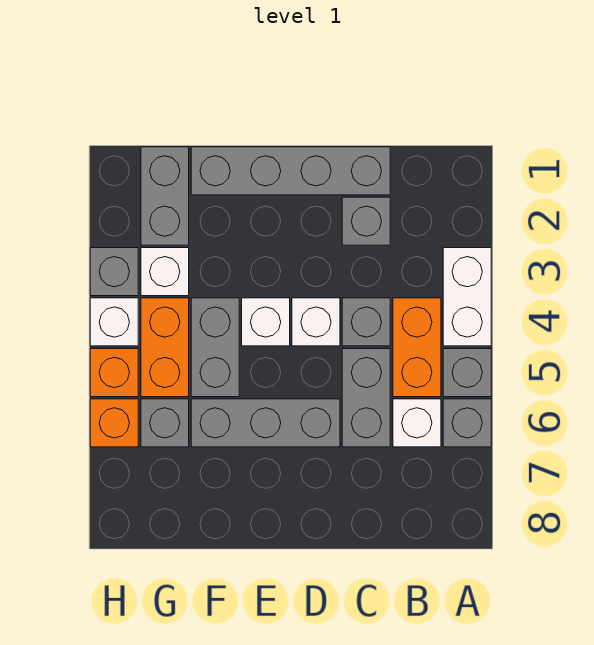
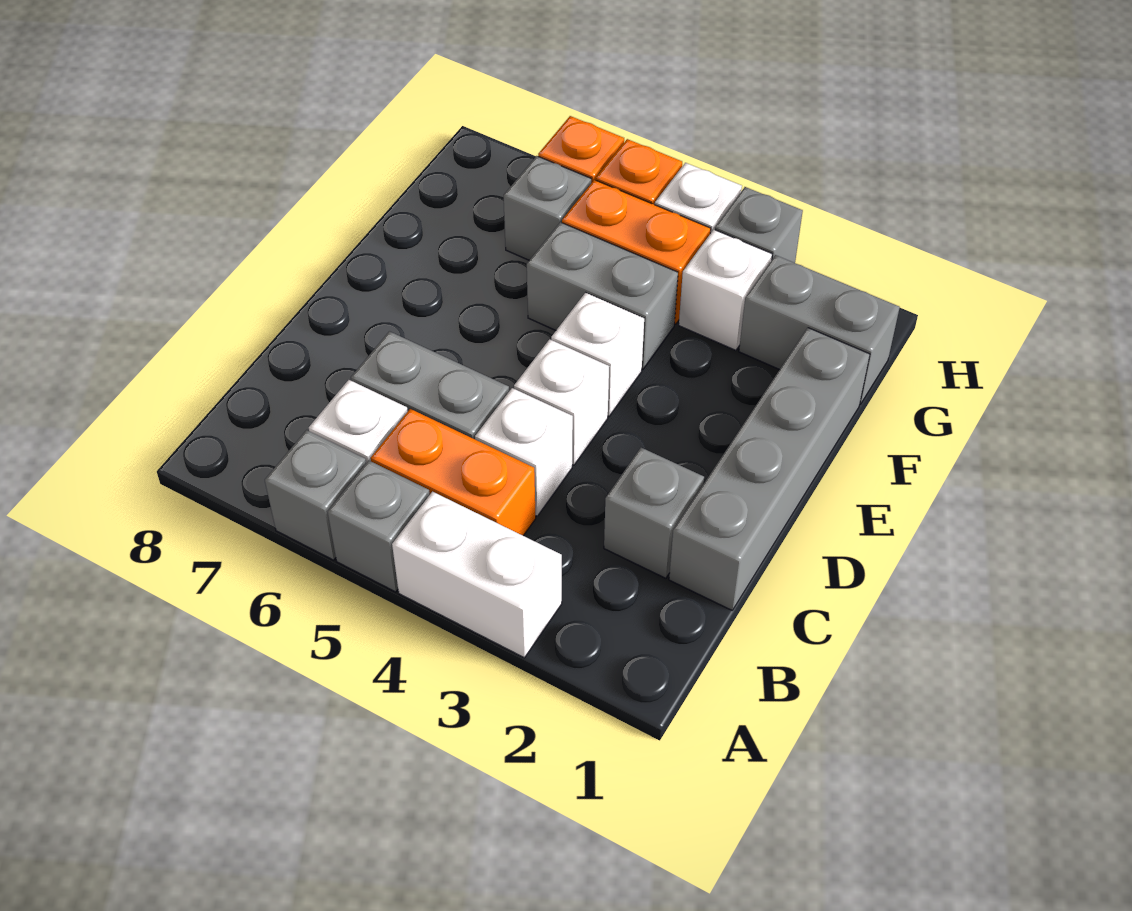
grey 1x1 brick [342,298,390,346] -> white 1x1 brick [475,388,573,516]
grey 1x3 brick [191,399,340,447] -> none

